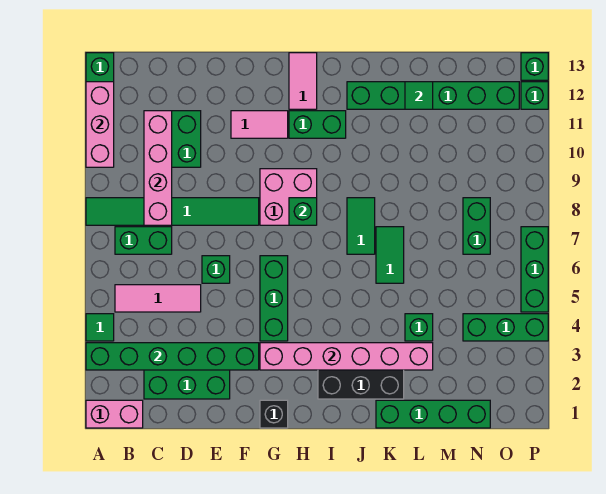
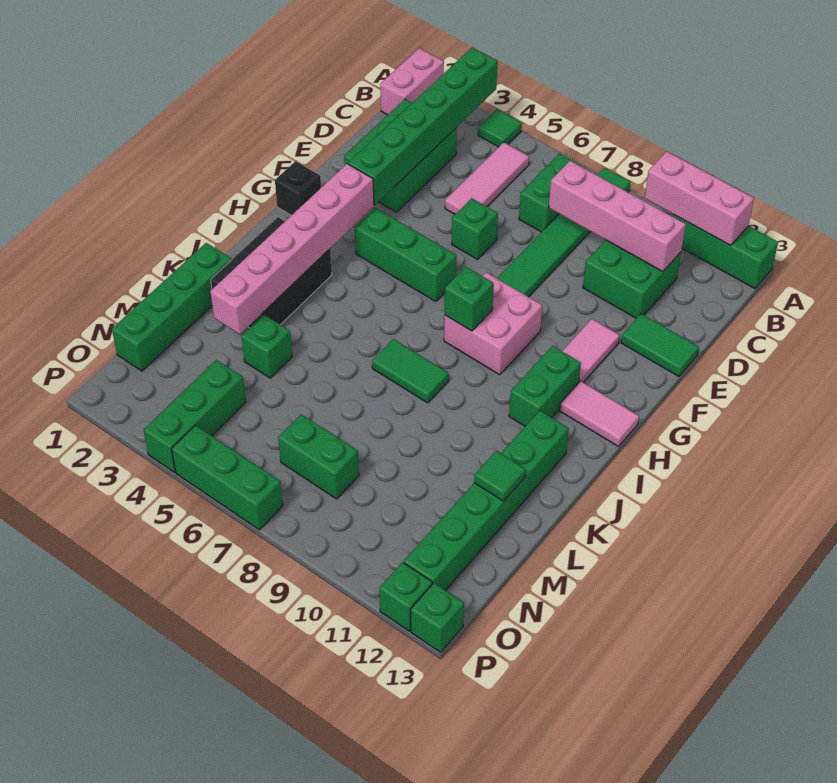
green 1x2 tile [376,227,404,283] -> green 1x2 tile moved to [621,314,699,376]

